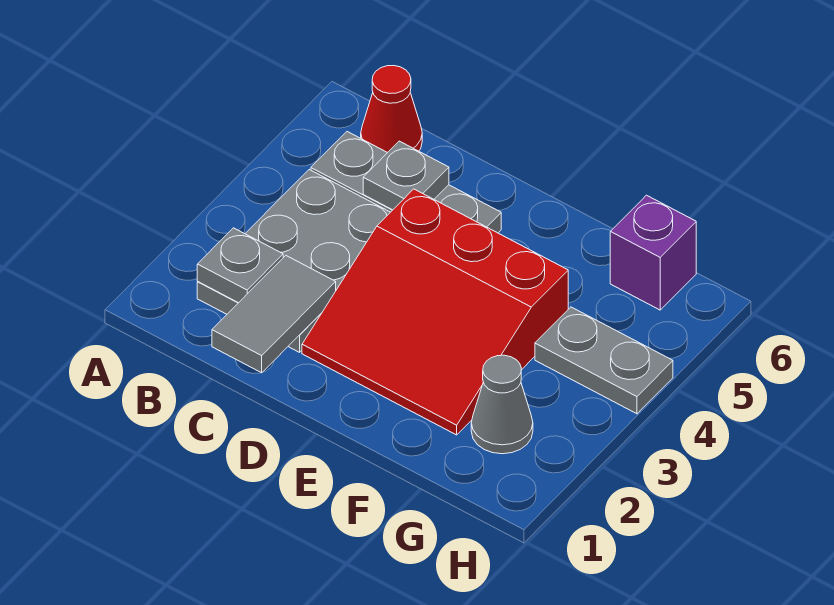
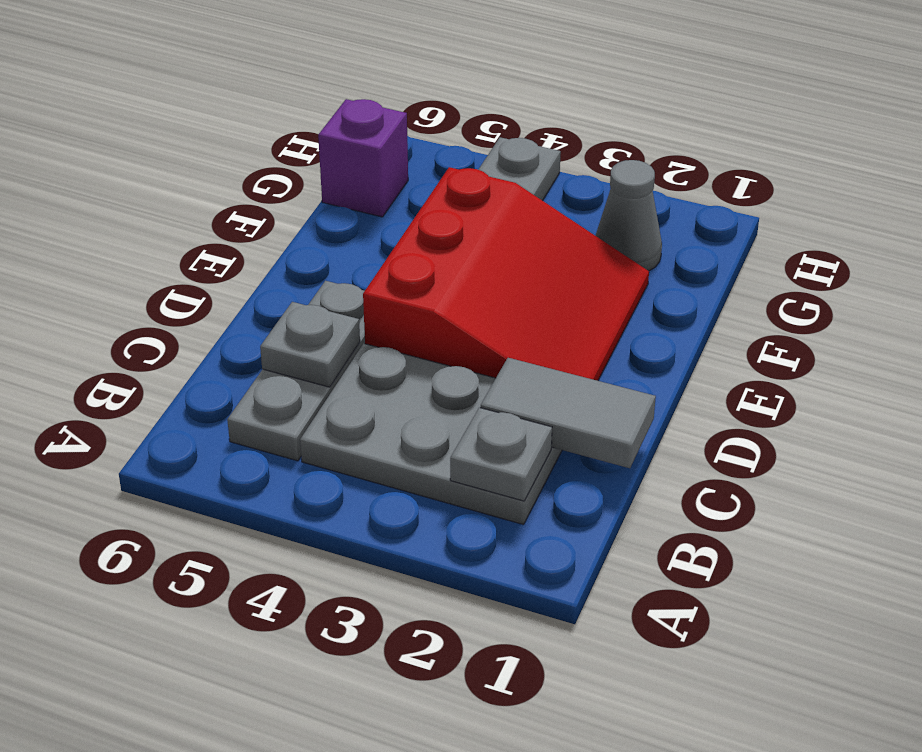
red 1x1 cone [361,66,422,153] -> none

